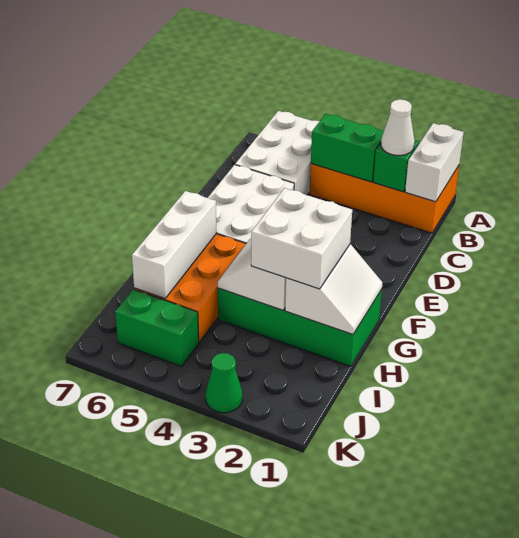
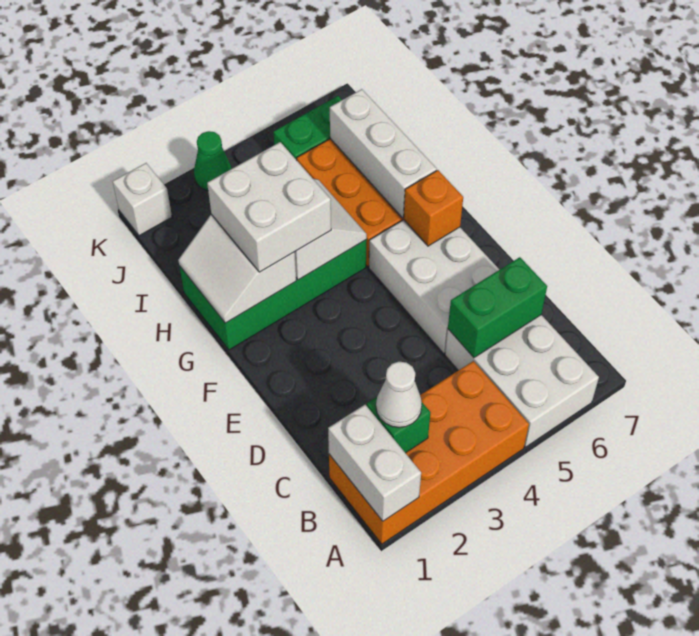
green 1x2 brick [311,114,384,182] -> green 1x2 brick moved to [448,257,547,358]
none -> orange 1x1 brick [403,170,463,246]
none -> white 1x1 brick [113,163,172,236]

